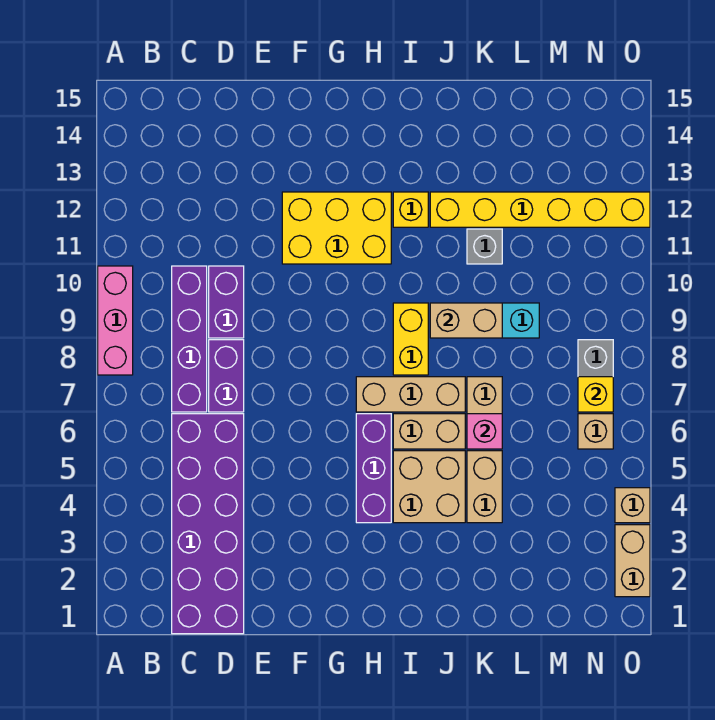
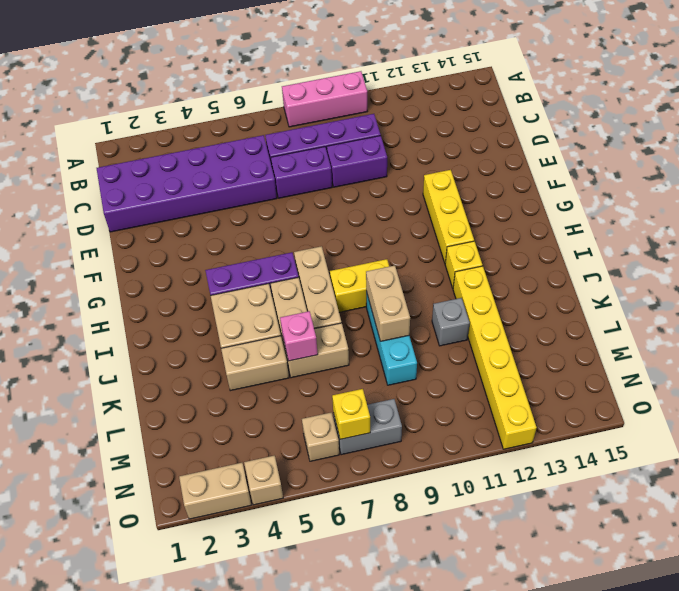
yellow 2x3 brick [282,192,391,264] -> yellow 1x3 brick [423,170,474,263]

